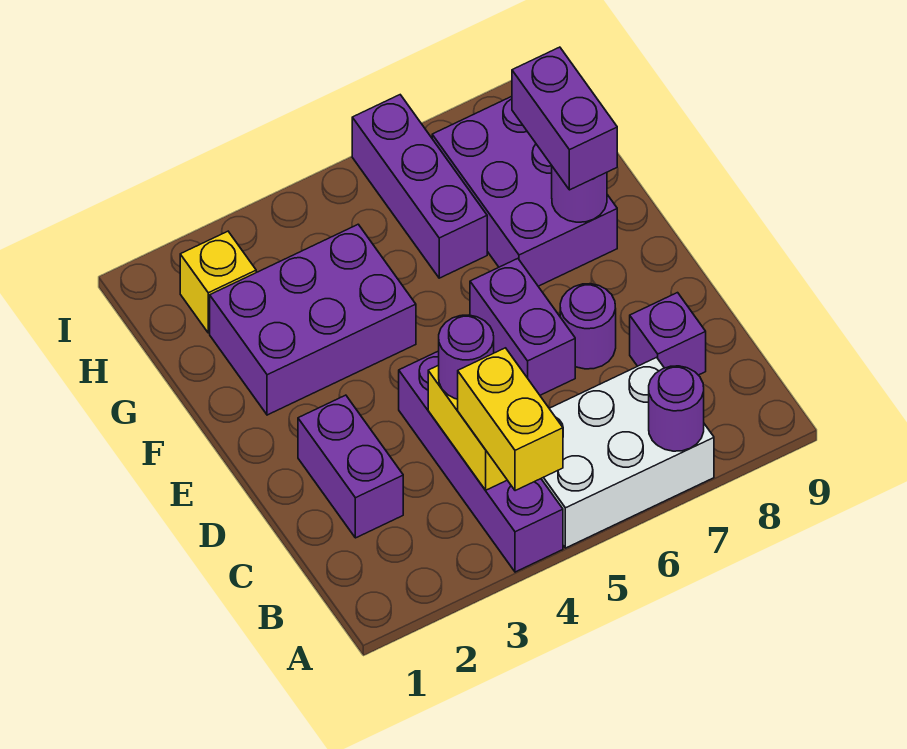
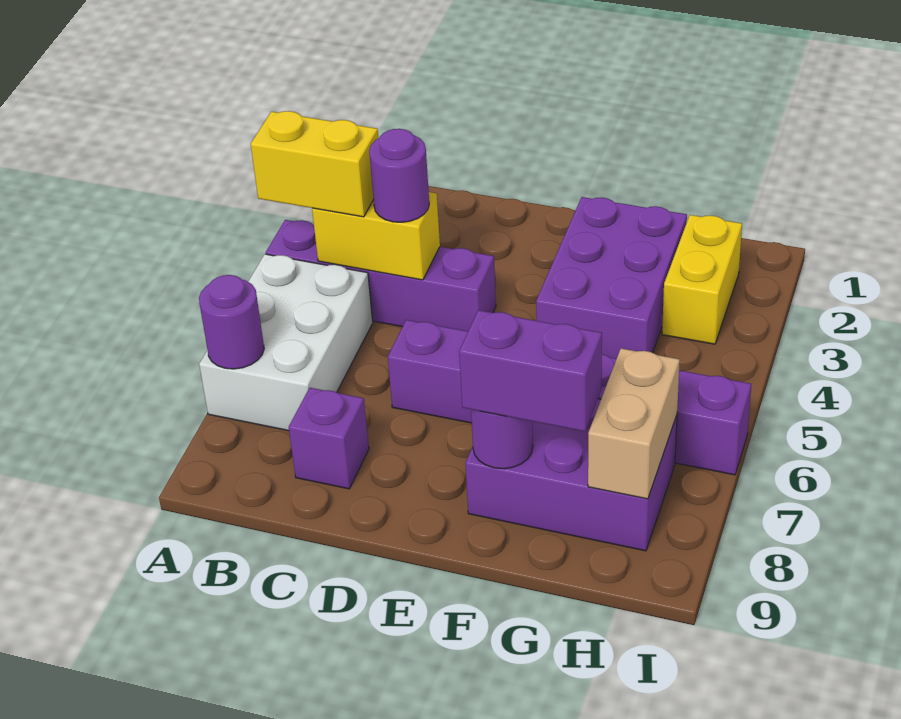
purple 1x2 brick [298,395,403,538] -> none
purple 1x1 round brick [560,284,616,369] -> none
yellow 1x1 brick [180,231,256,333] -> yellow 1x2 brick [662,215,742,344]
none -> tan 1x2 brick [588,349,680,499]

